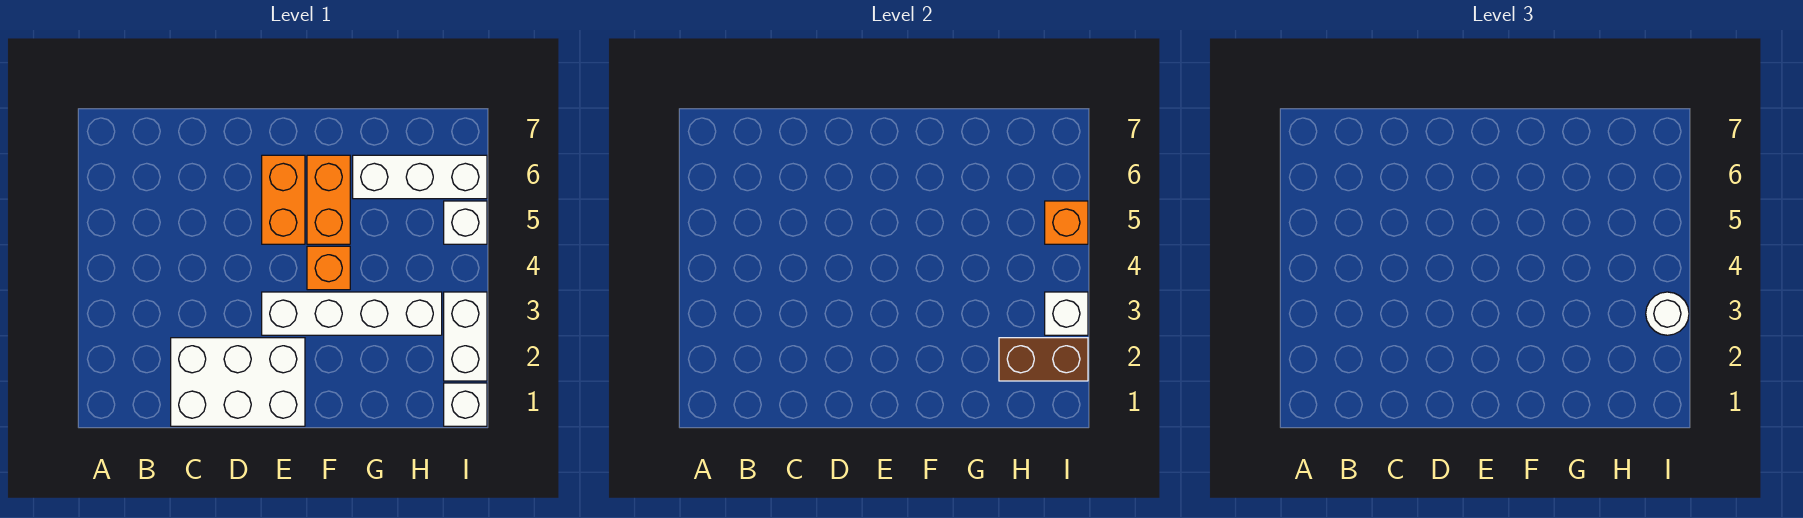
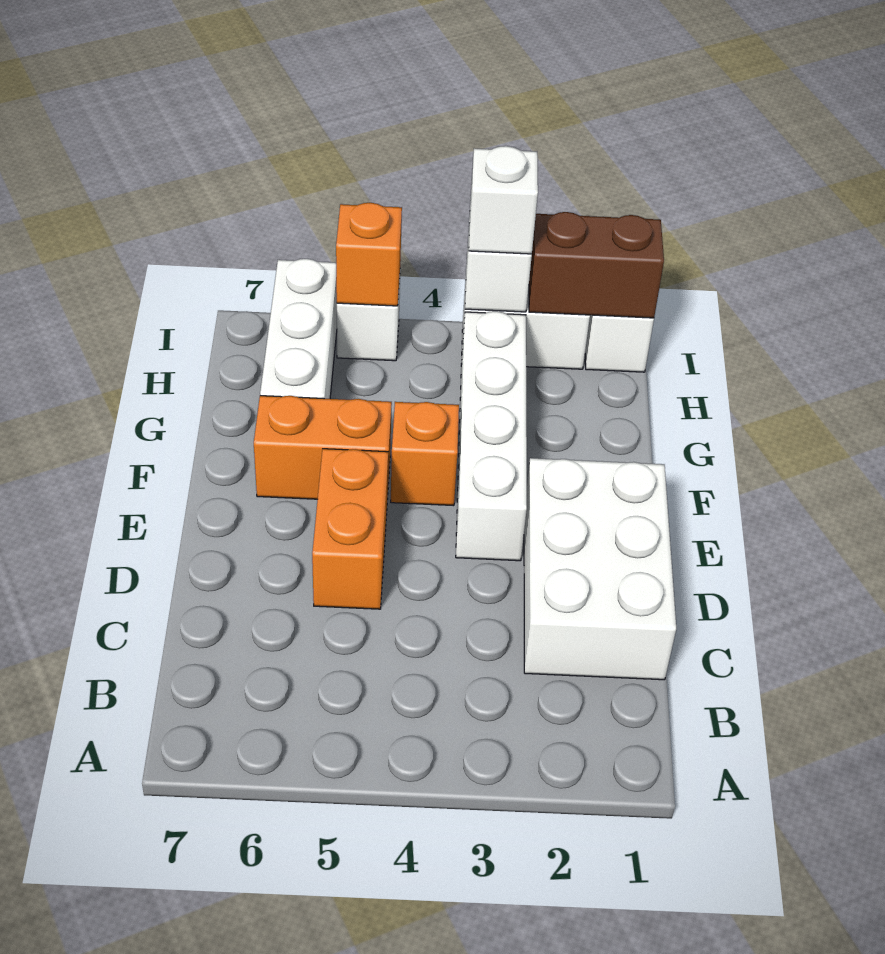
orange 1x2 brick [262,155,305,244] -> orange 1x2 brick turned to [312,449,388,609]
brown 1x2 brick [999,338,1088,381] -> brown 1x2 brick turned to [529,212,664,318]
white 1x1 round brick [1646,292,1689,335] -> white 1x1 brick [469,146,538,254]

